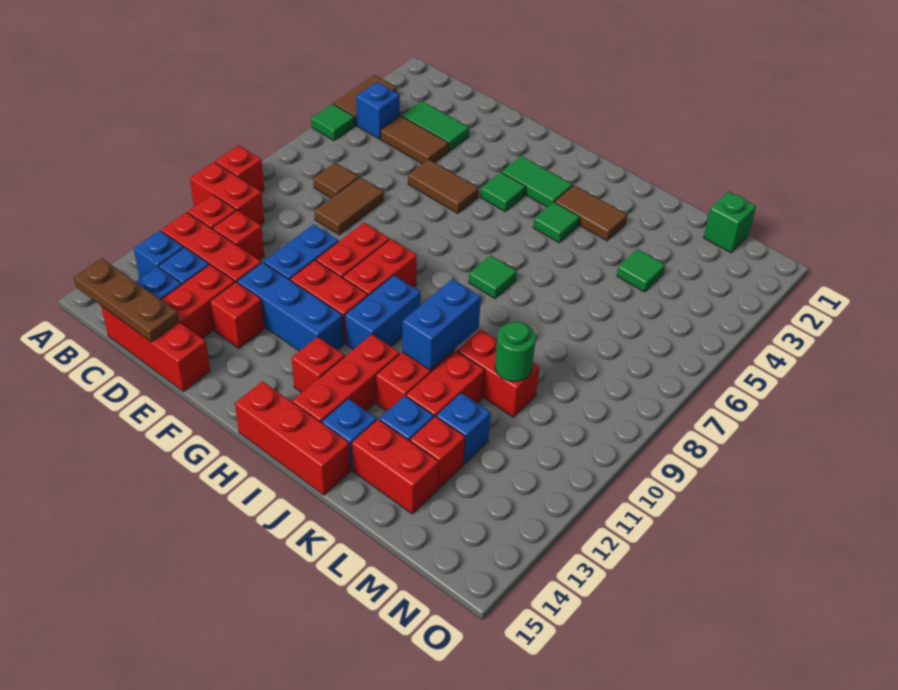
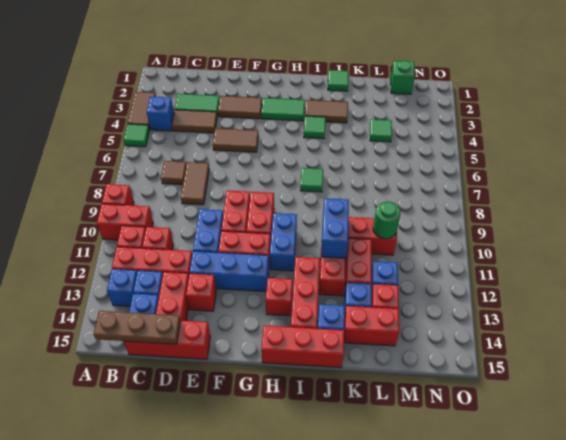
none -> brown 1x2 tile [218,96,262,119]
green 1x1 tile [480,172,526,211] -> green 1x1 tile moved to [328,70,349,91]

